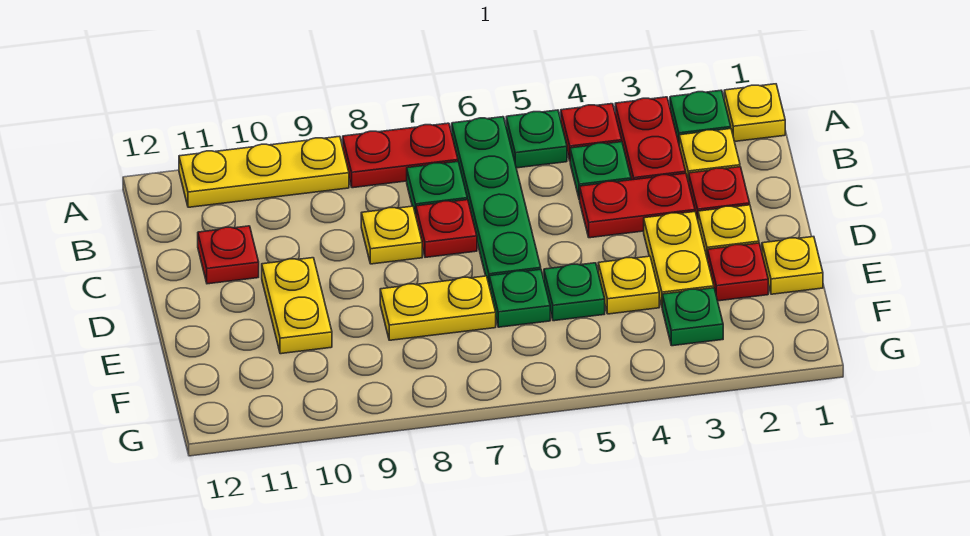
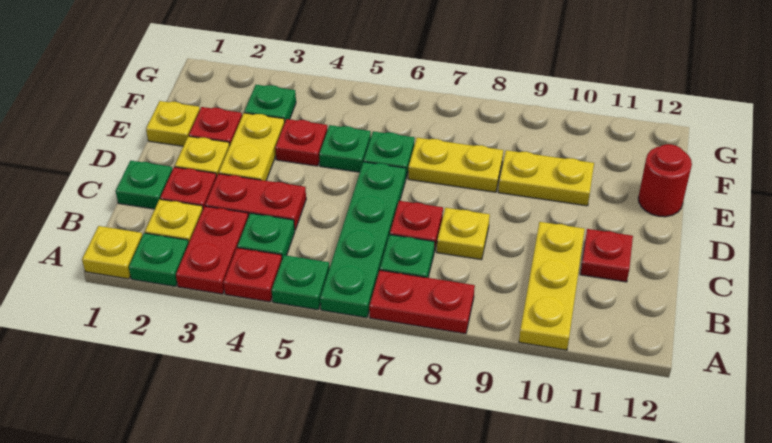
yellow 1x3 plate [179,136,349,207] -> yellow 1x3 plate turned to [519,222,585,350]
none -> green 1x1 plate [116,161,172,209]
yellow 1x2 plate [262,258,332,354] -> yellow 1x2 plate turned to [498,150,594,206]
yellow 1x1 plate [598,256,659,314] -> red 1x1 plate [275,119,327,166]
none -> red 1x1 round brick [638,144,692,217]

